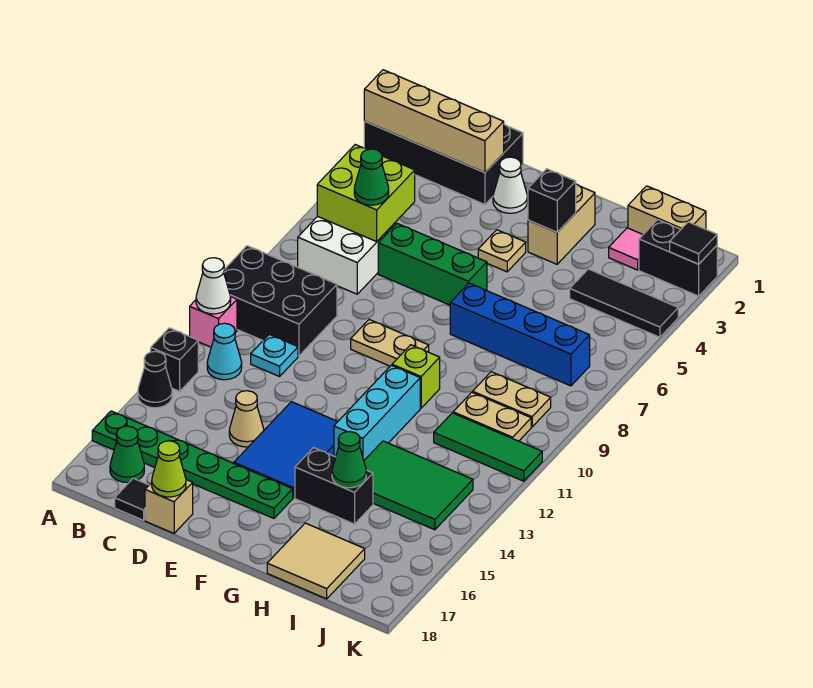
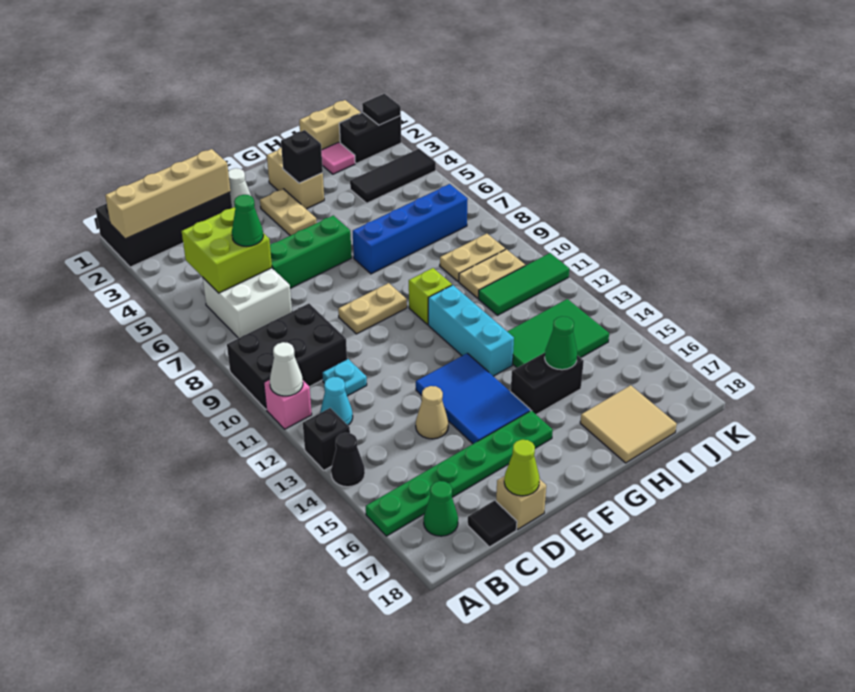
tan 1x1 plate [478,230,526,272] -> tan 1x2 plate [260,189,317,236]

